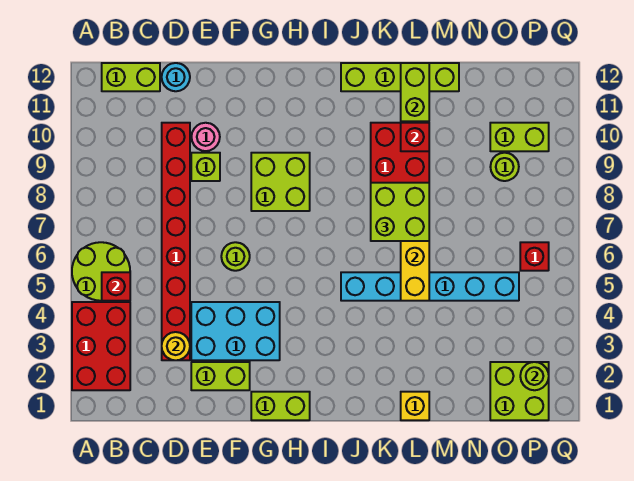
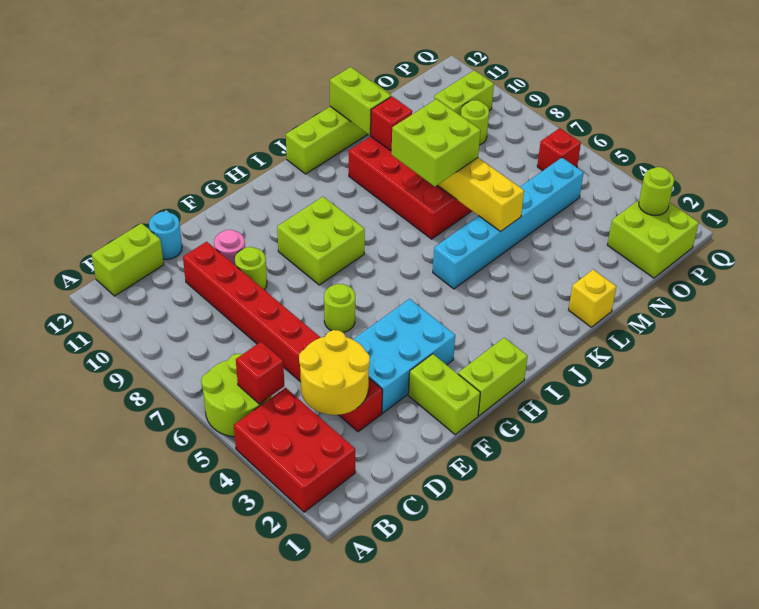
yellow 1x1 round brick [162,332,190,360] -> yellow 2x2 round brick [299,330,370,415]
lime 1x2 brick [191,362,250,390] -> lime 1x2 brick turned to [408,354,480,435]
lime 1x1 brick [191,153,220,181] -> lime 1x1 round brick [235,247,267,290]

